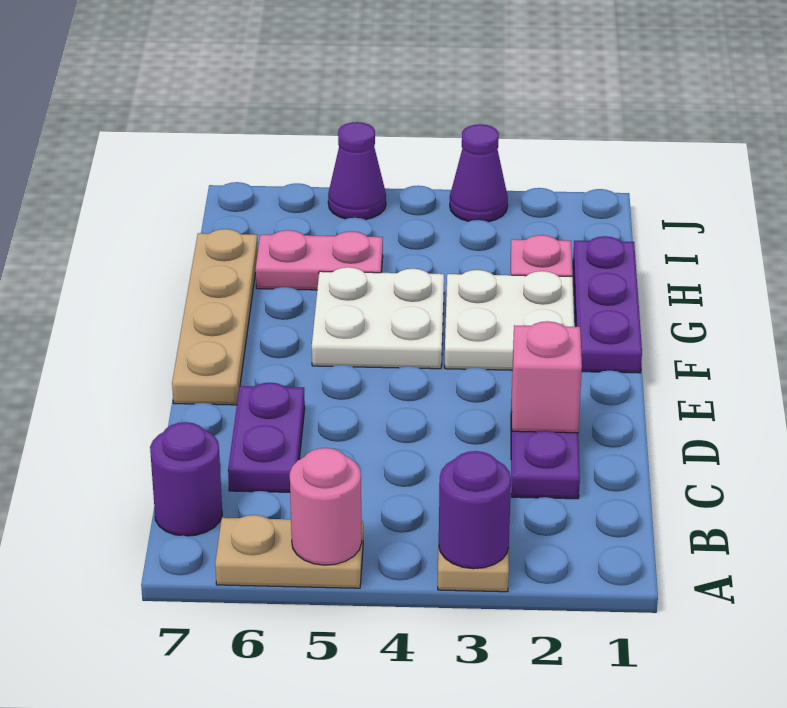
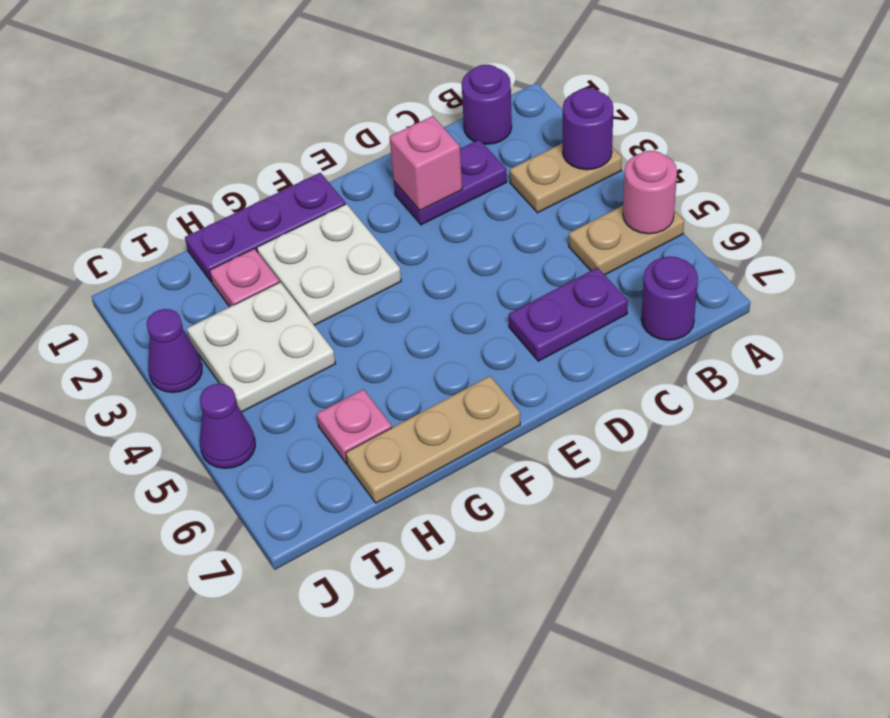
tan 1x2 plate [215,515,363,588] -> tan 1x2 plate turned to [569,206,684,275]
none -> purple 1x1 round brick [462,65,512,144]
tan 1x4 plate [172,229,258,405] -> tan 1x3 plate [346,376,520,503]
white 2x2 plate [312,267,444,369] -> white 2x2 plate moved to [187,282,335,412]
pink 1x2 plate [256,230,383,290] -> pink 1x1 plate [317,389,392,463]

